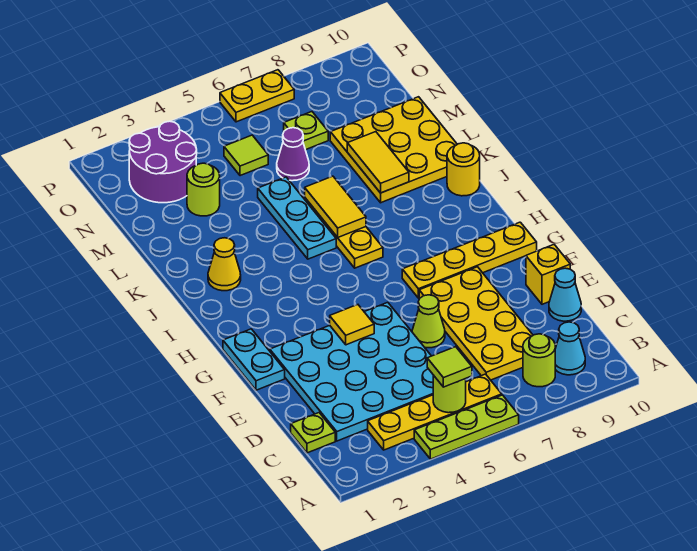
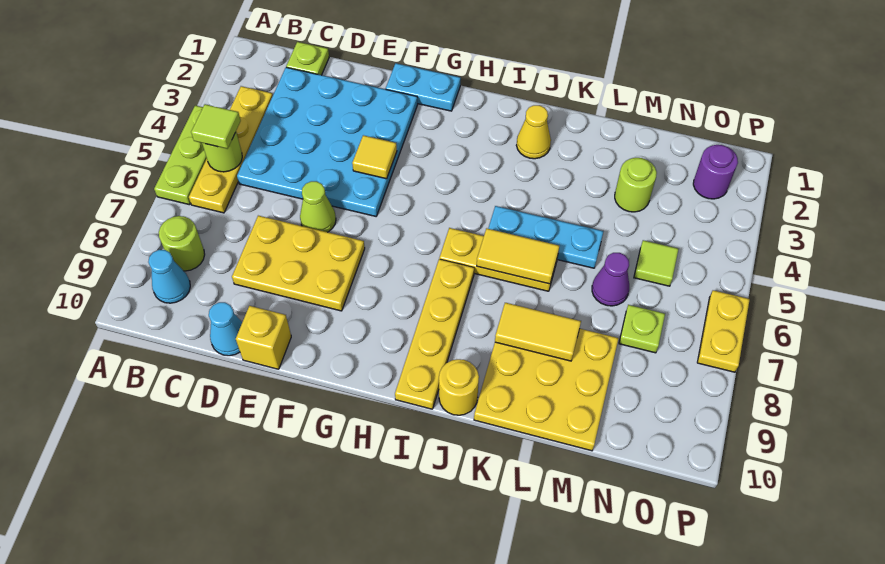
yellow 2x4 plate [419,267,533,380] -> yellow 2x3 plate [232,216,365,311]
yellow 1x4 plate [402,222,537,298] -> yellow 1x4 plate moved to [395,259,474,409]
purple 2x2 round brick [129,121,197,203] -> purple 1x1 round brick [693,145,738,199]

